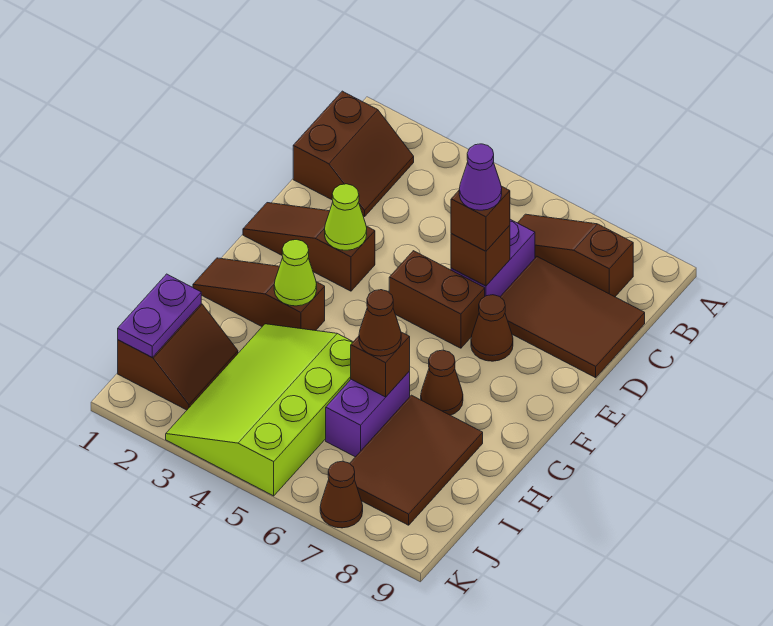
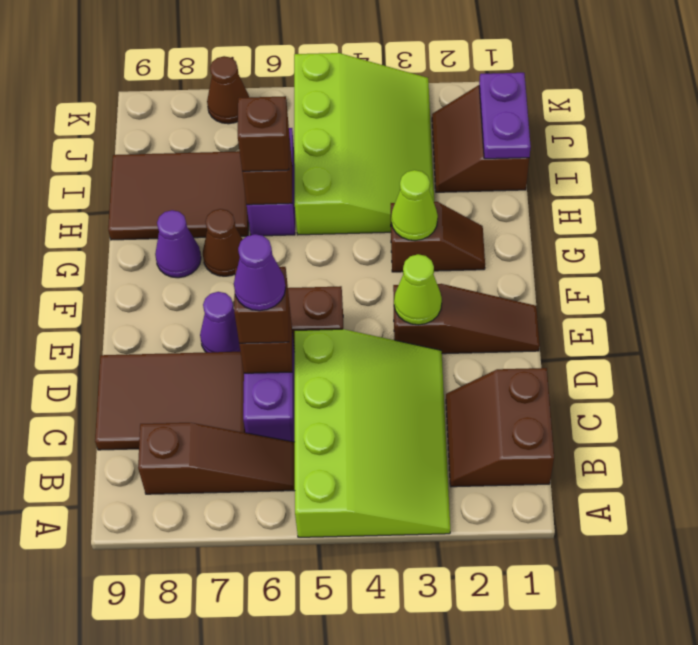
none -> lime 3x4 slope [295,329,450,537]
brown 1x1 cone [471,295,513,361] -> purple 1x1 cone [200,292,240,352]
brown 1x3 slope [193,258,325,331] -> brown 1x2 slope [391,202,485,272]
none -> purple 1x1 cone [155,210,201,278]
brown 1x1 cone [359,290,401,356] -> brown 1x1 brick [238,96,289,172]
brown 2x3 tile [350,395,483,525] -> brown 2x3 tile turned to [108,151,249,240]

